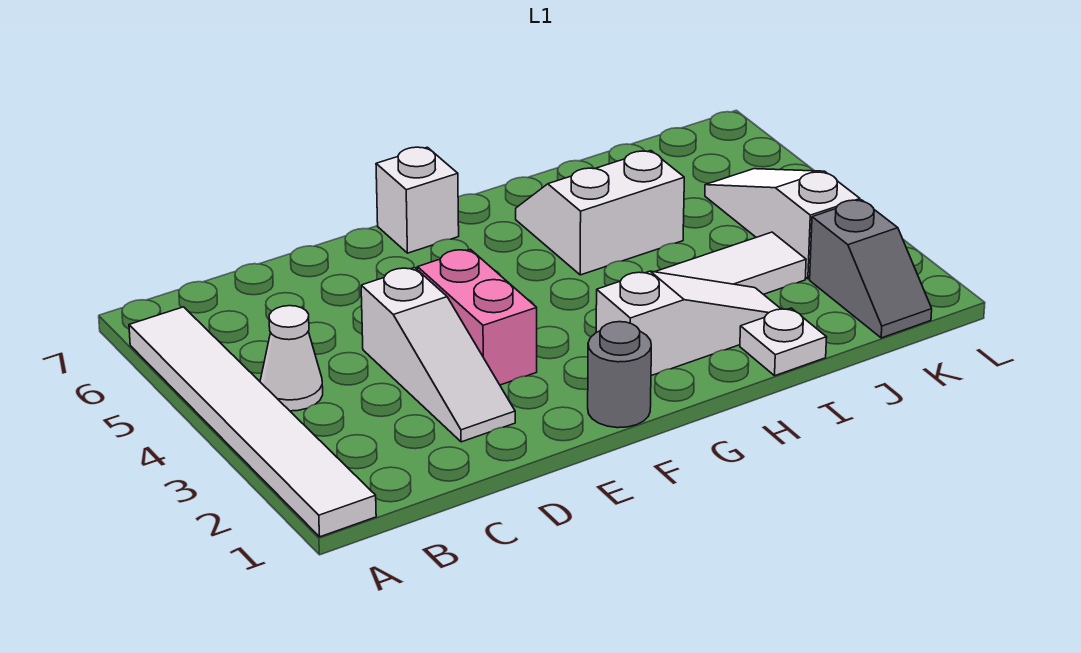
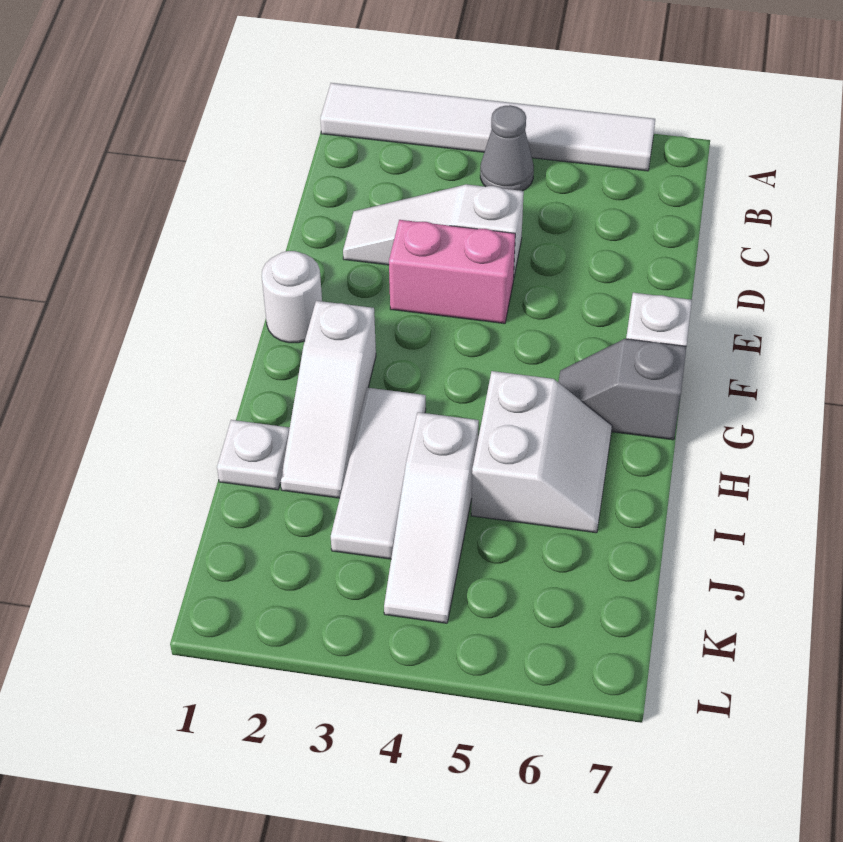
white 1x1 cone [260,306,323,411] -> grey 1x1 cone [480,105,534,191]
grey 1x1 round brick [588,322,651,428] -> white 1x1 round brick [262,251,322,343]
grey 1x2 slope [810,200,932,338] -> grey 1x2 slope moved to [558,339,686,440]
white 1x3 slope [705,169,860,279] -> white 1x3 slope turned to [384,412,479,623]

